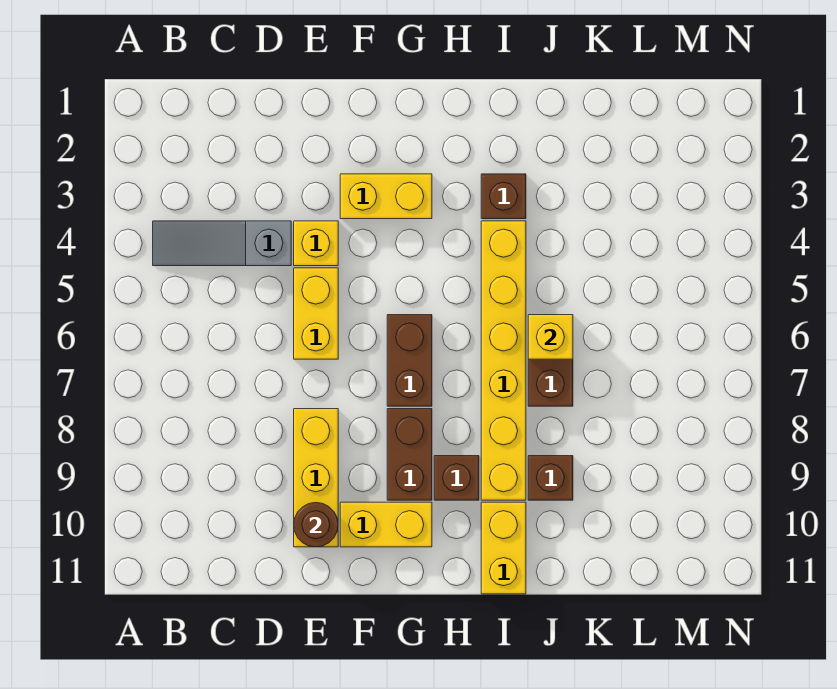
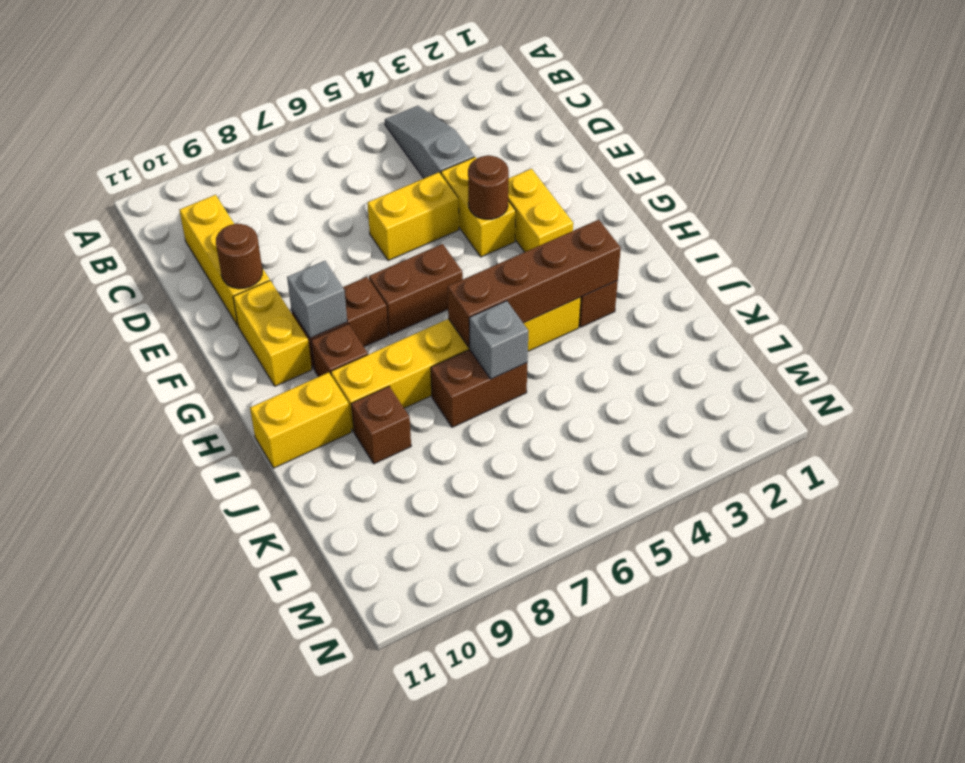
yellow 1x1 brick [294,221,338,266] -> yellow 1x2 brick [441,157,516,257]
yellow 1x3 brick [294,409,338,547] -> yellow 1x3 brick turned to [179,195,270,326]
none -> brown 1x1 round brick [468,155,509,219]
none -> grey 1x1 brick [287,261,347,338]
none -> brown 1x4 brick [448,220,621,347]
yellow 1x1 brick [528,315,573,359] -> grey 1x1 brick [469,301,528,379]

